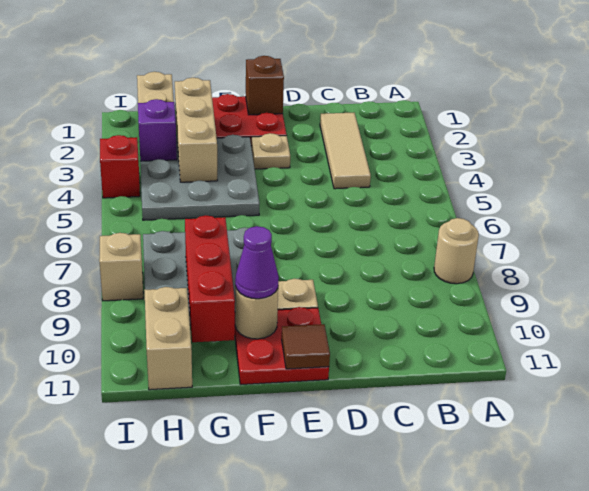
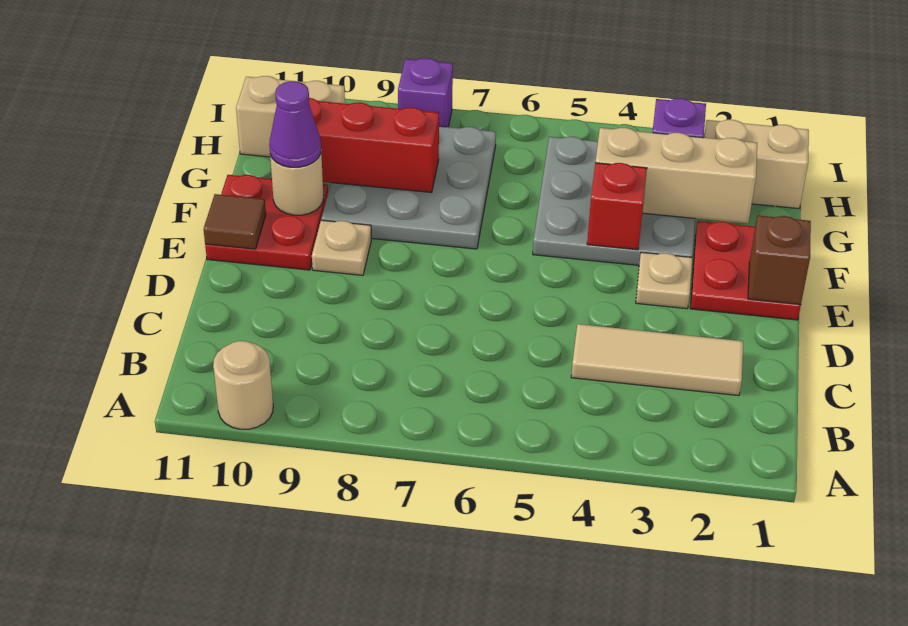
tan 1x1 round brick [434,218,479,284] -> tan 1x1 round brick moved to [213,341,273,429]
red 1x1 brick [100,135,140,198] -> red 1x1 brick moved to [587,163,647,250]
tan 1x1 brick [99,233,143,301] -> purple 1x1 brick [398,58,453,127]

